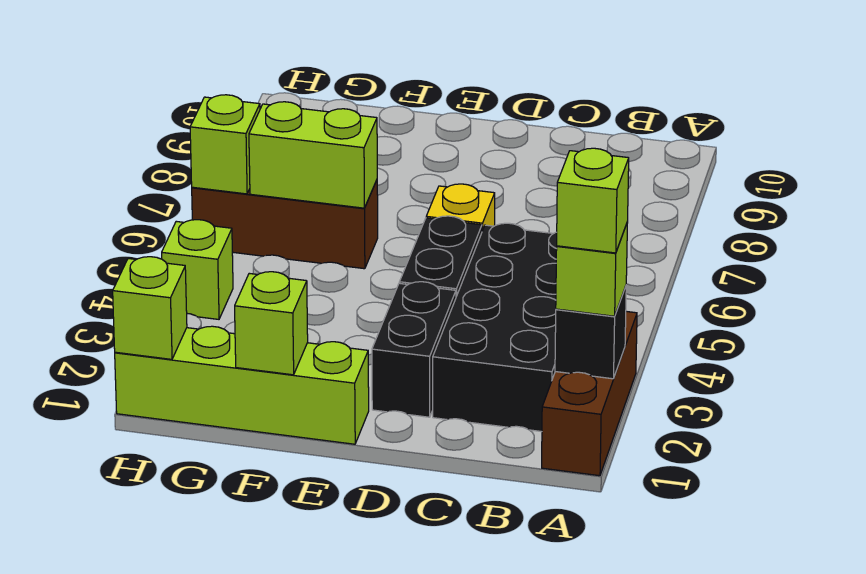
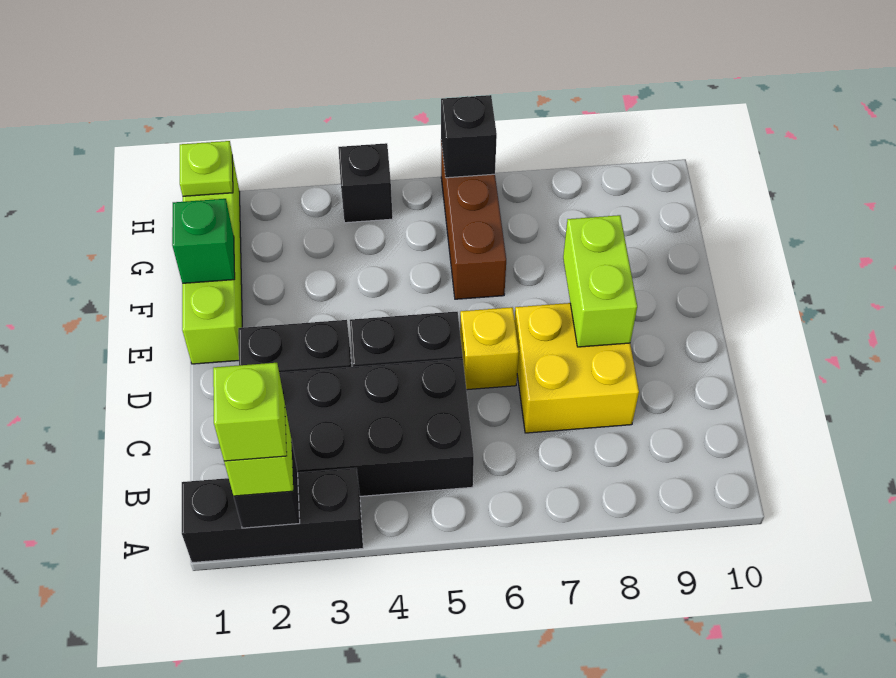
brown 1x3 brick [542,311,637,476] -> black 1x3 brick [182,468,363,563]
none -> yellow 2x2 brick [515,303,639,433]
lime 1x1 brick [235,272,308,375] -> green 1x1 brick [172,199,235,283]
lime 1x2 brick [249,102,377,208] -> lime 1x2 brick moved to [563,215,637,347]
lime 1x1 brick [113,257,187,359] -> lime 1x1 plate [180,141,233,196]
lime 1x1 brick [162,220,233,319] -> black 1x1 brick [338,143,393,223]
lime 1x1 brick [190,95,260,194] -> black 1x1 brick [441,95,497,178]

